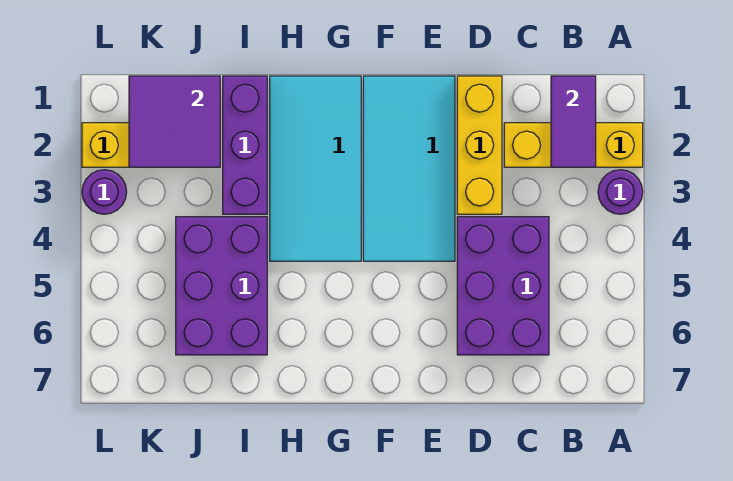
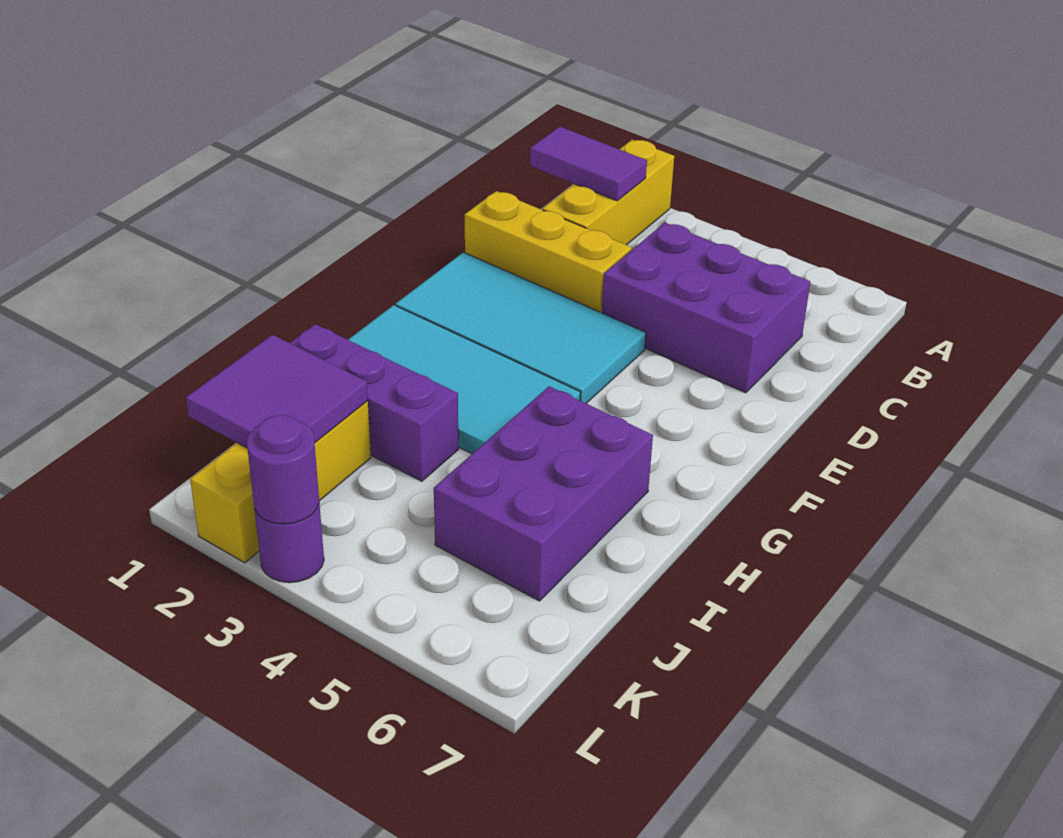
purple 1x1 round brick [598,170,643,214] -> purple 1x1 round brick moved to [247,415,319,524]
purple 2x3 brick [176,217,267,355] -> purple 2x3 brick turned to [434,386,653,601]

